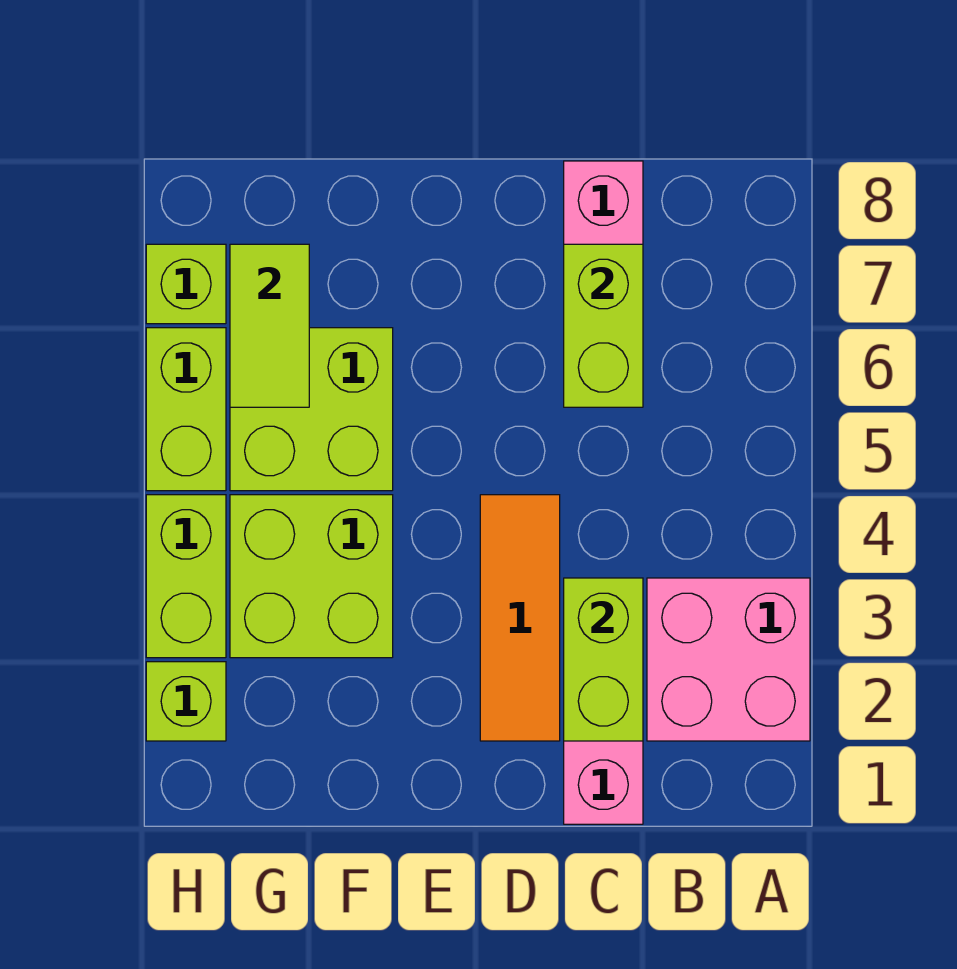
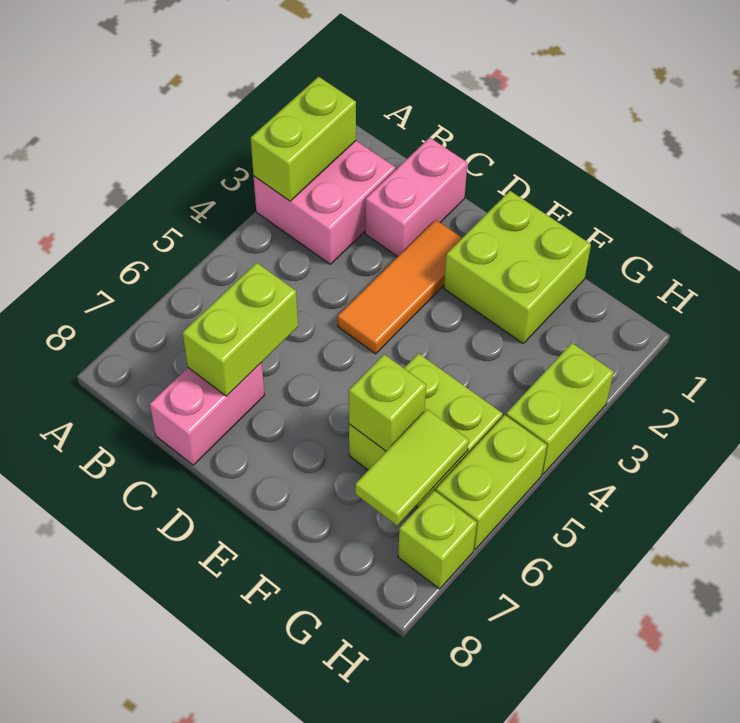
lime 1x2 brick [564,578,643,741] -> lime 1x2 brick moved to [251,77,356,201]
lime 2x2 brick [230,495,393,658] -> lime 2x2 brick moved to [444,191,591,343]
lime 1x1 brick [146,662,226,741] -> lime 1x1 brick moved to [349,354,426,451]

